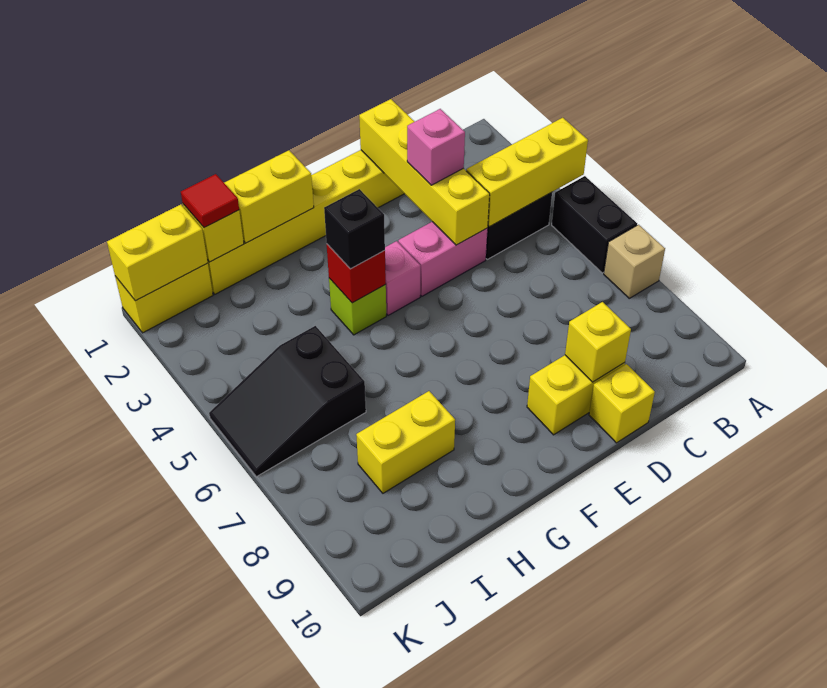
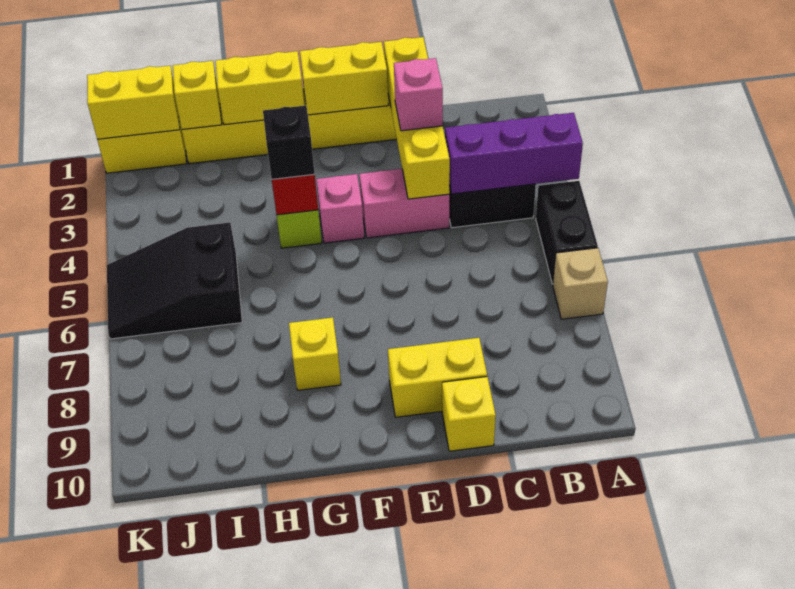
yellow 1x3 brick [466,118,588,227] -> purple 1x3 brick [445,113,583,194]
yellow 1x1 brick [565,302,631,382] -> yellow 1x1 brick moved to [289,317,341,390]
yellow 1x2 brick [356,391,455,493] -> yellow 1x2 brick moved to [300,42,388,115]
red 1x1 tile [181,174,239,227] -> none

